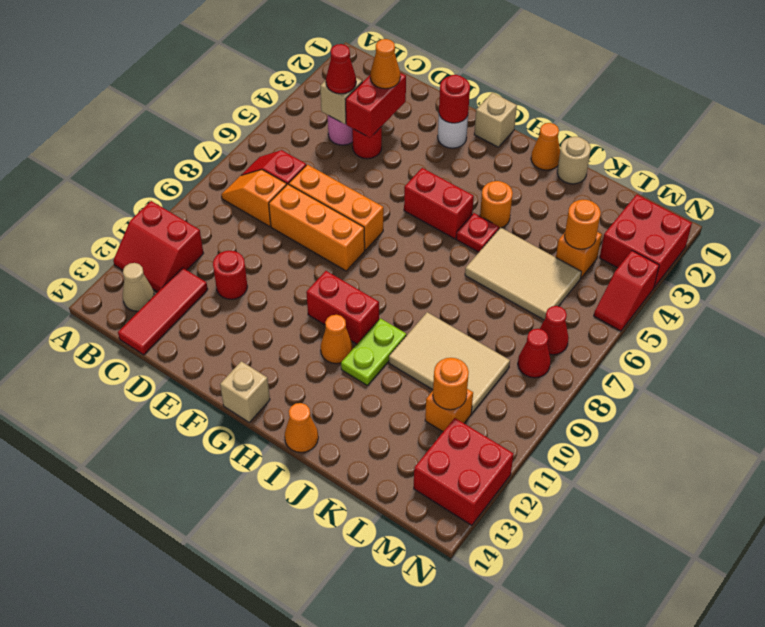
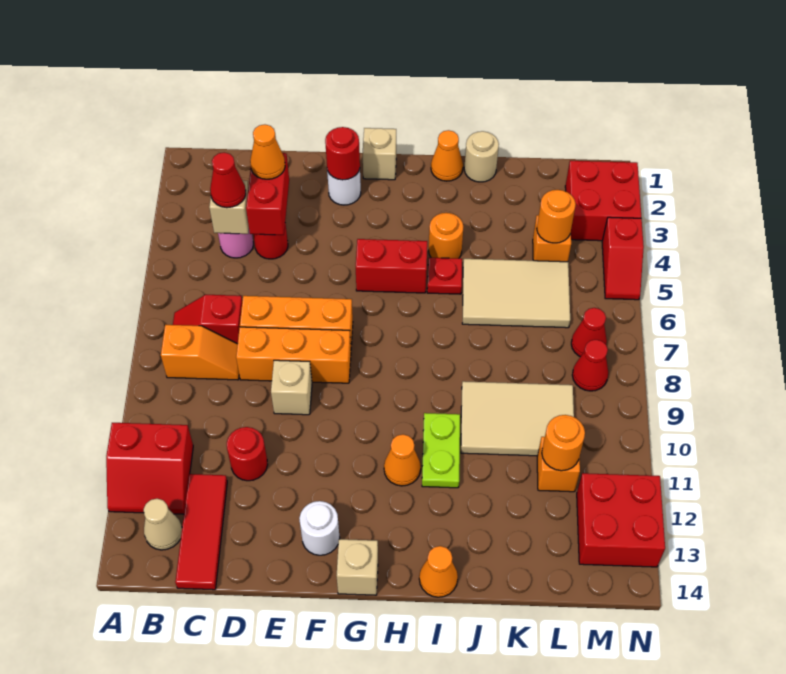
orange 1x2 slope [221,170,287,226] -> orange 1x2 slope turned to [161,325,239,380]
none -> tan 1x1 brick [271,360,312,415]
none -> white 1x1 round brick [299,501,340,555]
red 1x2 brick [306,271,379,344] -> none

